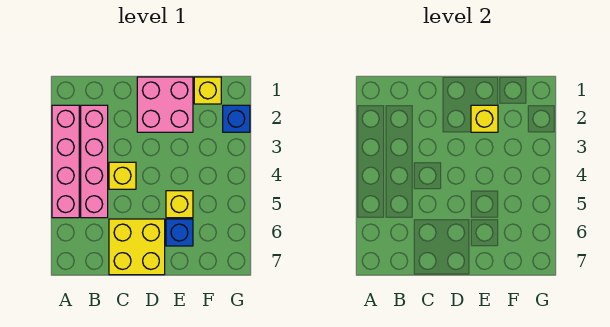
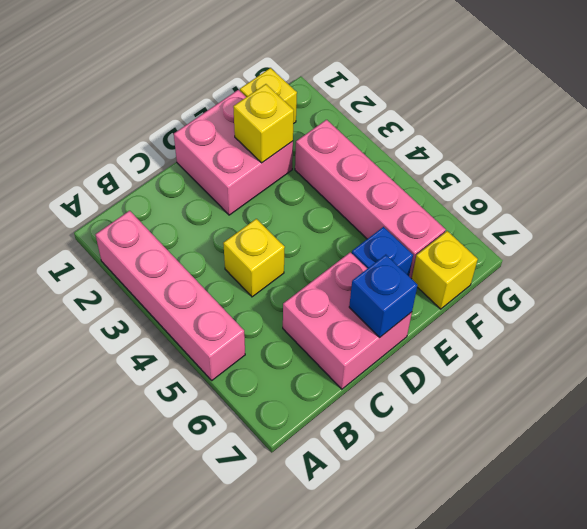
pink 1x4 brick [81,105,108,218] -> pink 1x4 brick moved to [295,120,446,279]
yellow 2x2 brick [109,219,165,275] -> pink 2x2 brick [283,252,412,389]
yellow 1x1 brick [166,191,193,218] -> yellow 1x1 brick moved to [412,231,478,309]
blue 1x1 brick [223,105,250,132] -> blue 1x1 brick moved to [349,255,418,338]

